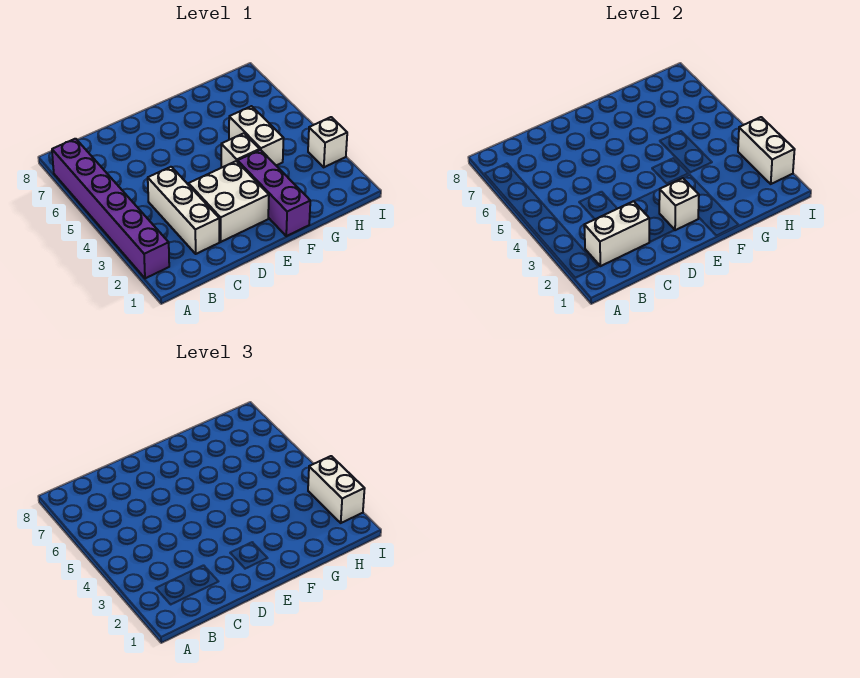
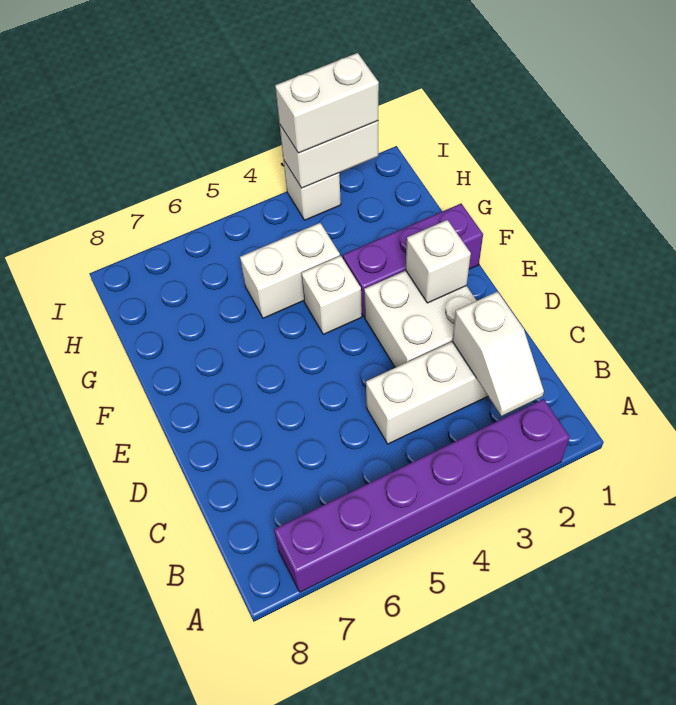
white 1x2 brick [584,201,649,266] -> white 1x2 slope [452,292,544,416]

